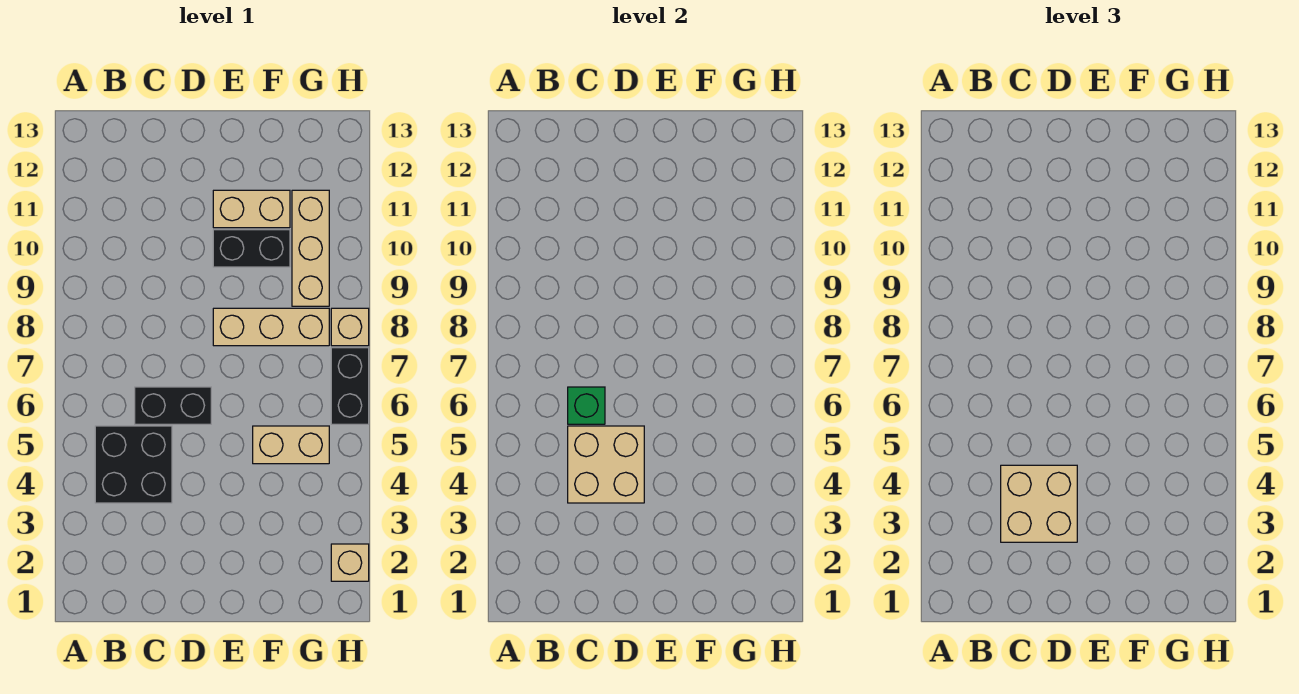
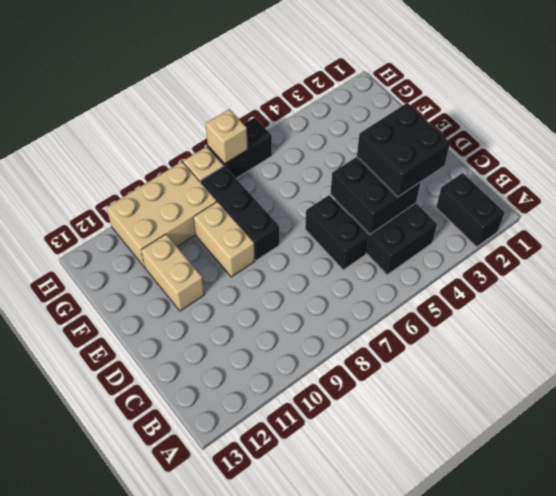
tan 2x2 brick [1001,465,1077,542] -> black 2x2 brick [357,103,450,197]
tan 2x2 brick [568,426,644,503] -> black 2x2 brick [330,157,421,234]
green 1x1 brick [568,387,605,424] -> none
tan 1x3 brick [213,308,329,346] -> black 1x3 brick [201,166,279,260]
black 1x2 brick [213,230,290,267] -> black 1x2 brick moved to [436,173,505,247]
tan 1x2 brick [253,426,329,464] -> tan 1x2 brick moved to [193,202,255,277]
tan 1x3 brick [292,190,329,306] -> tan 2x3 brick [106,162,217,267]
tan 1x1 brick [331,544,369,581] -> tan 1x1 brick moved to [206,109,248,164]

